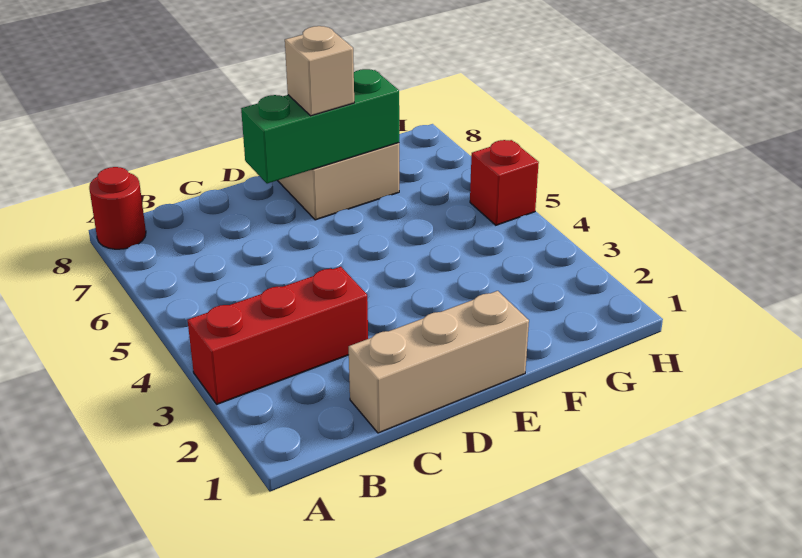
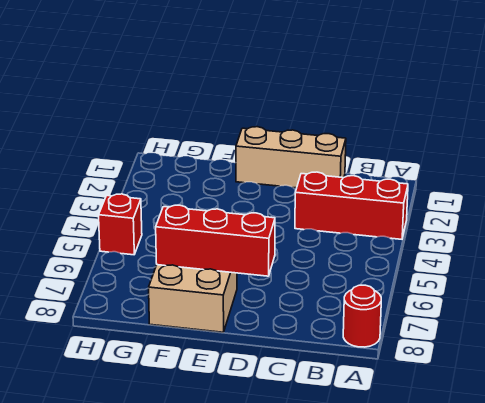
green 1x3 brick [241,69,399,184] -> red 1x3 brick [156,205,275,276]
tan 1x1 brick [285,26,354,116] -> none

